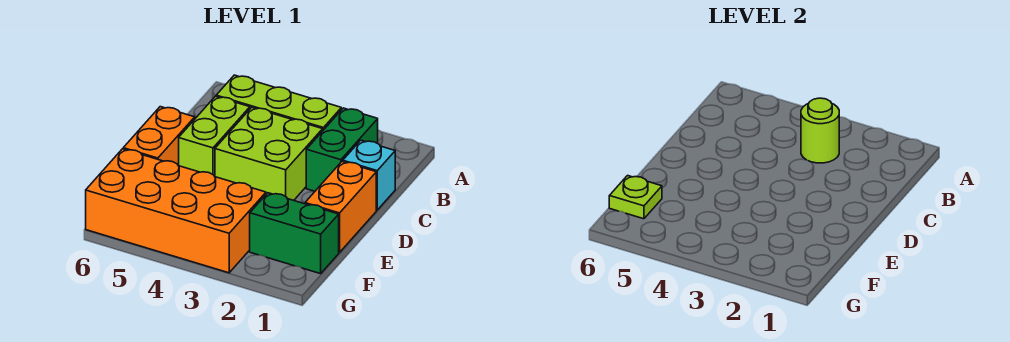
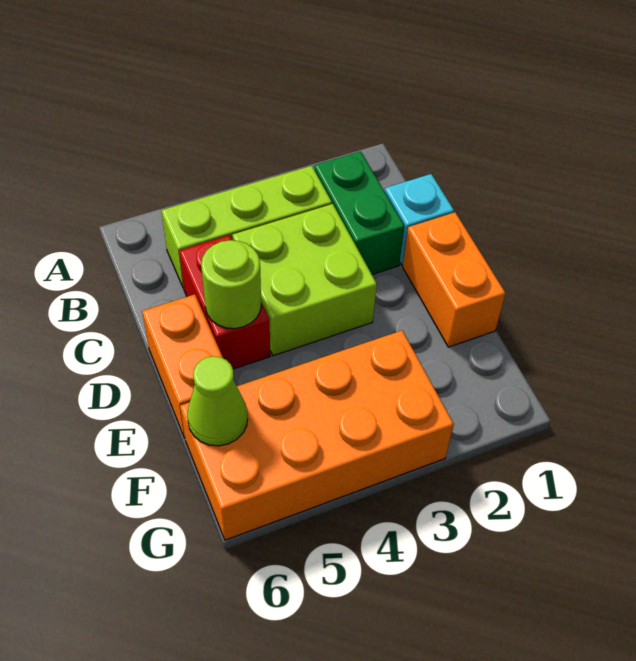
lime 1x1 round brick [801,98,839,163] -> lime 1x1 round brick moved to [201,240,261,329]
lime 1x2 brick [179,96,250,176] -> red 1x2 brick [179,235,270,369]
green 1x2 brick [250,193,339,274] -> none
lime 1x1 plate [609,176,662,219] -> lime 1x1 cone [187,356,248,446]

